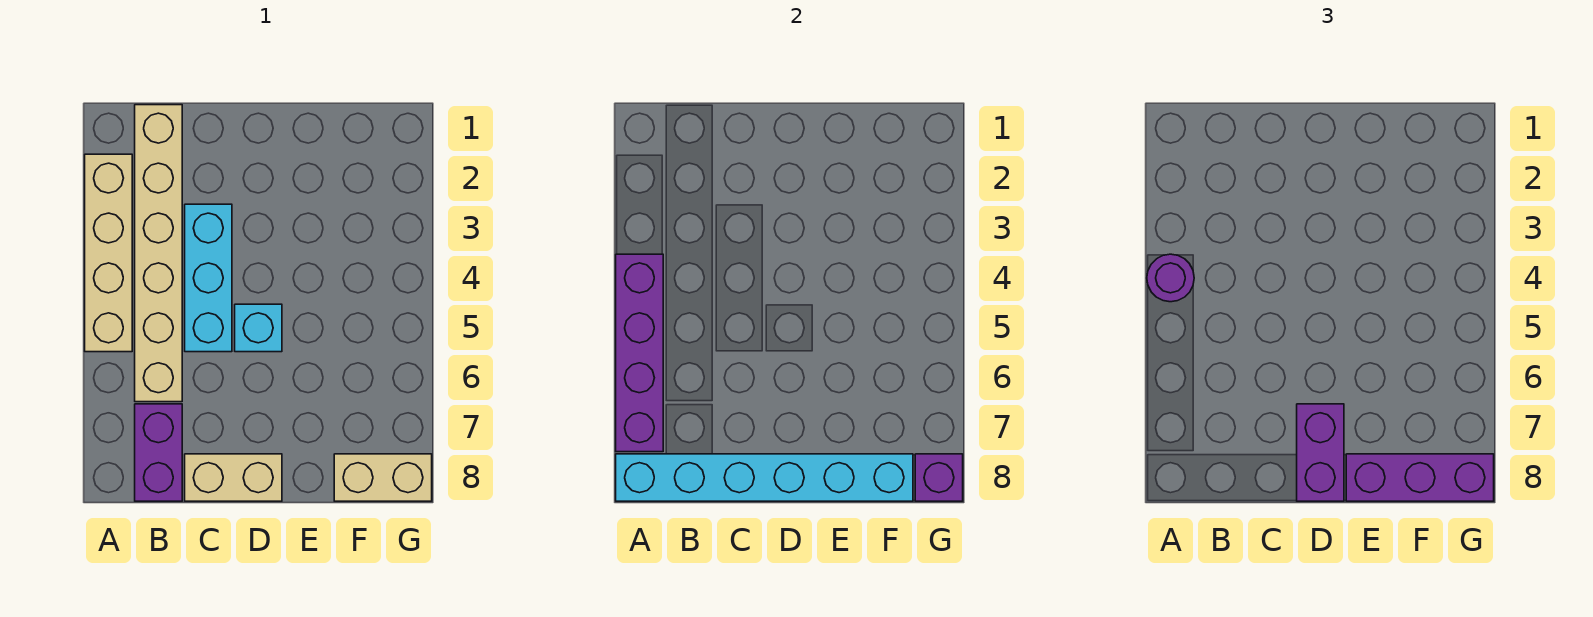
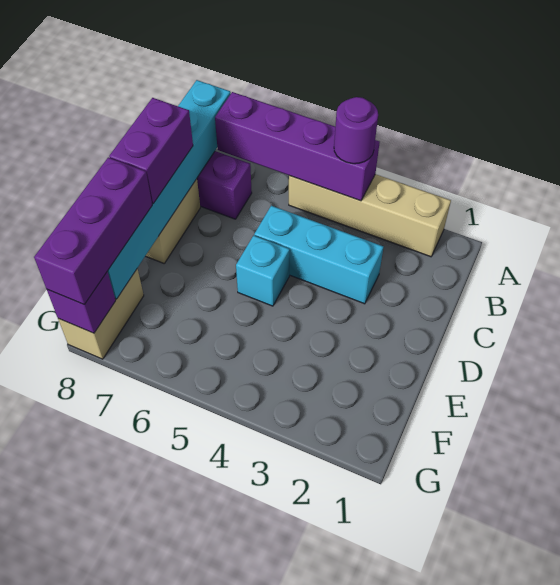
tan 1x6 brick [135,105,182,402] -> none
purple 1x2 brick [1297,404,1344,501] -> purple 1x2 brick turned to [109,98,193,204]

